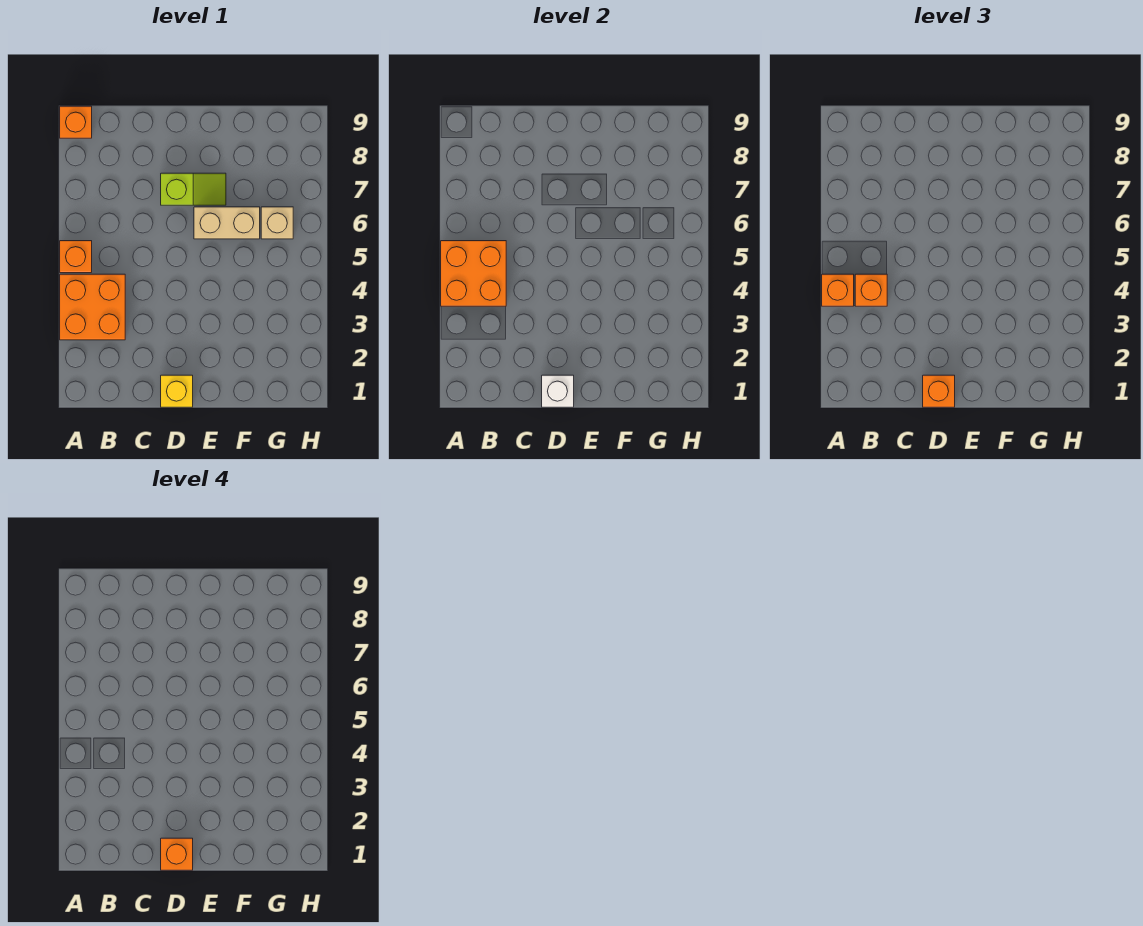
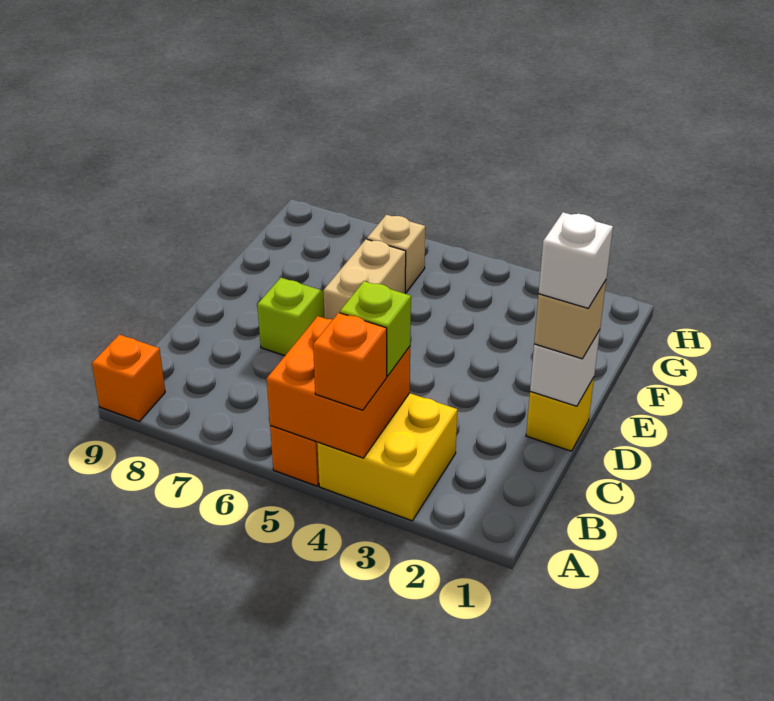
orange 2x2 brick [60,274,125,340] -> yellow 2x2 brick [317,393,457,521]
orange 1x1 brick [855,274,887,306] -> lime 1x1 brick [340,281,411,376]
orange 1x1 brick [923,375,955,407] -> tan 1x1 brick [534,281,606,359]
orange 1x1 brick [161,838,193,870] -> white 1x1 brick [539,212,613,308]

